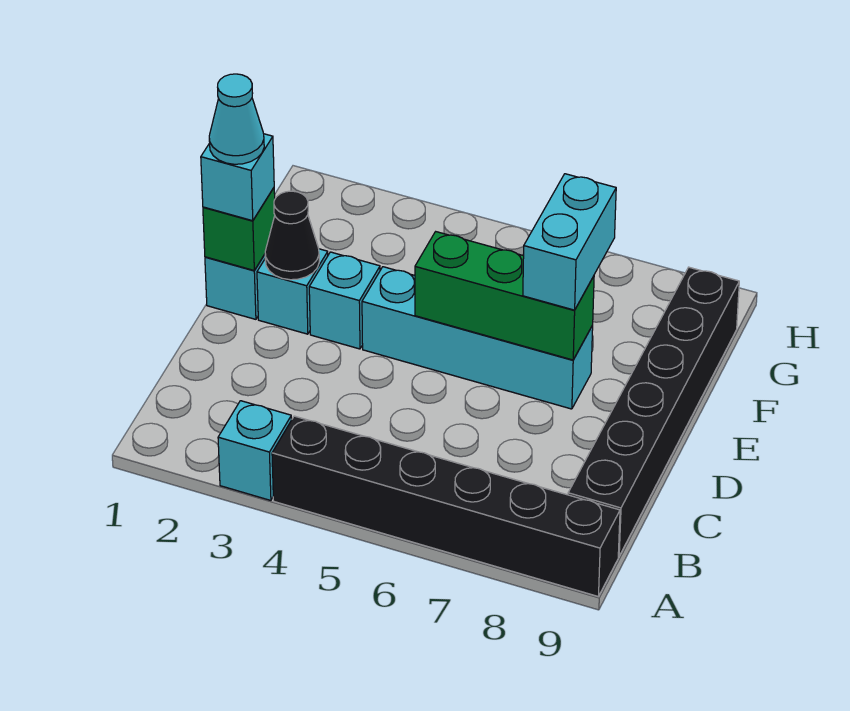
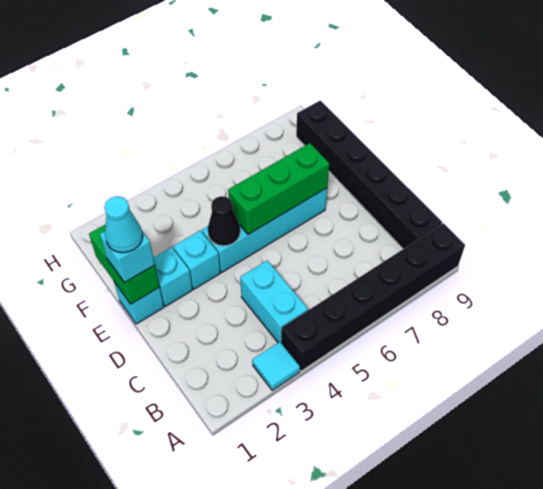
cyan 1x1 brick [218,401,291,500] -> cyan 1x1 tile [252,342,300,390]
green 1x1 brick [203,188,275,270] -> green 1x2 brick [89,224,160,304]
black 1x1 cone [265,191,319,280] -> black 1x1 cone moved to [208,196,240,246]
cyan 1x2 brick [523,174,616,310] -> cyan 1x2 brick moved to [240,260,308,342]

